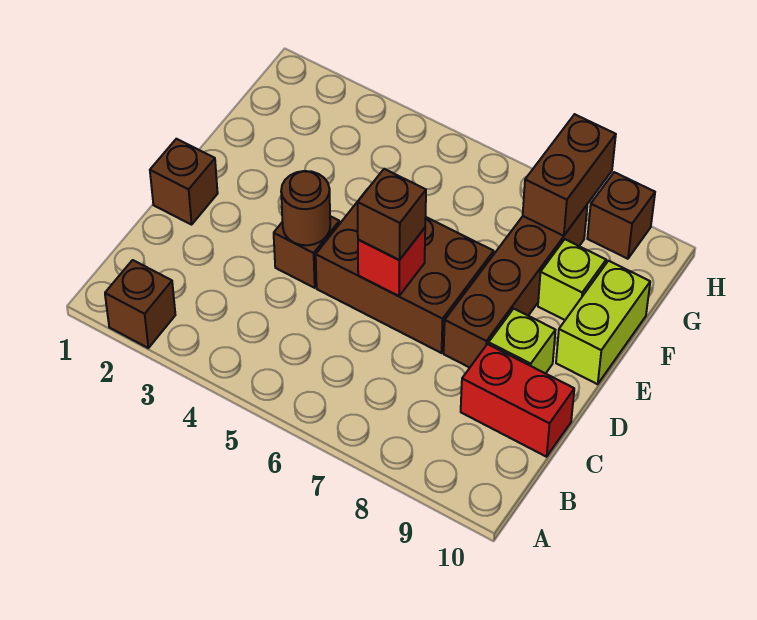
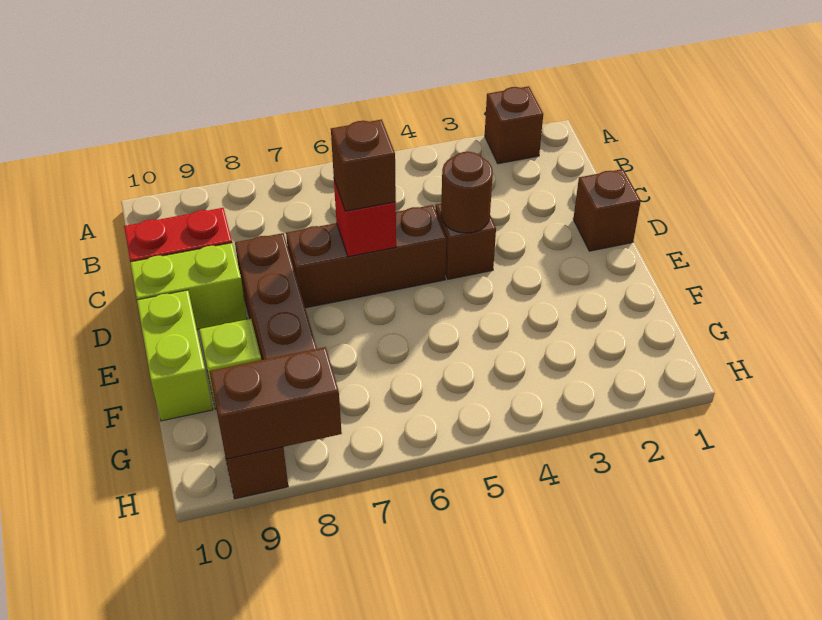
brown 2x3 brick [316,190,494,353] -> brown 1x3 brick [286,205,447,308]
lime 1x1 brick [488,309,555,374] -> lime 1x2 brick [130,243,247,329]
brown 1x2 brick [523,114,616,236] -> brown 1x2 brick turned to [209,347,342,459]

